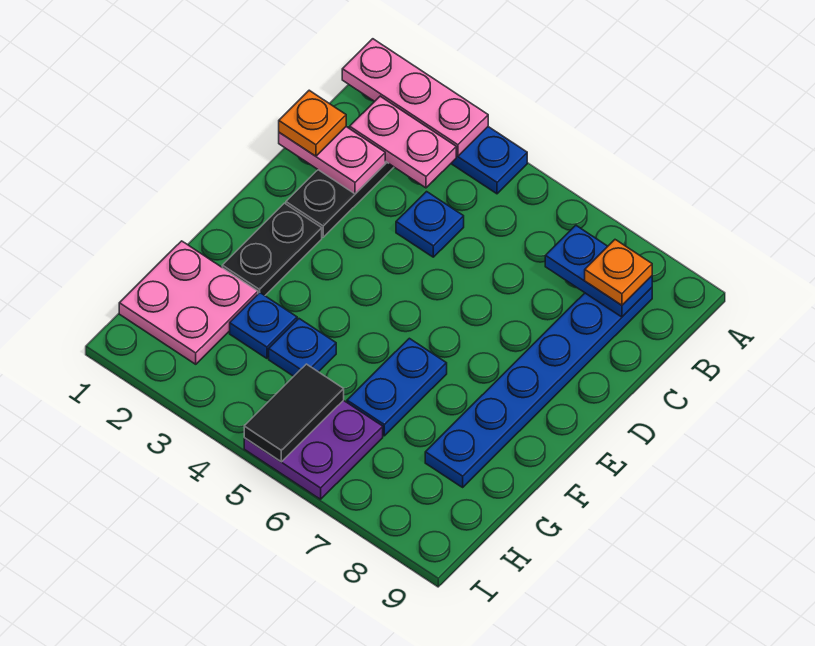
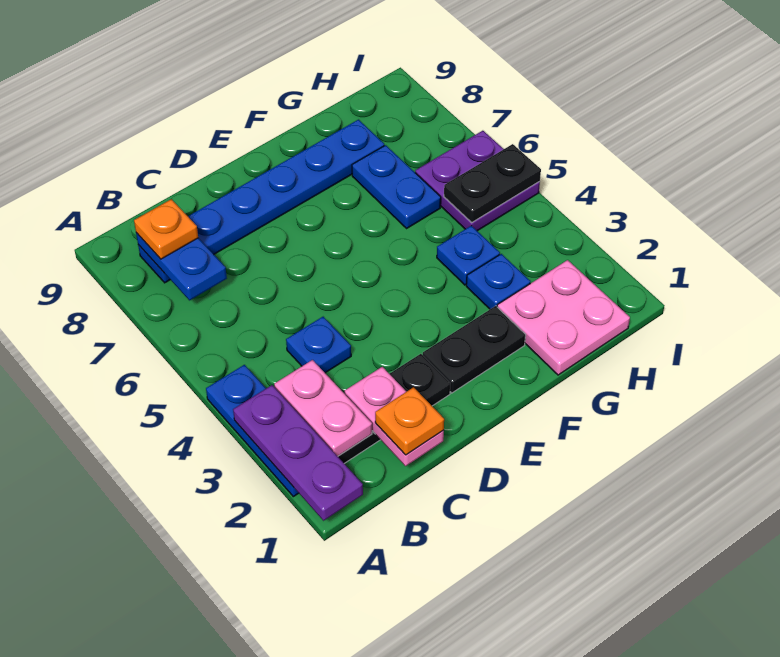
pink 1x3 plate [342,39,488,156] -> purple 1x3 plate [233,385,363,521]
blue 1x2 plate [347,338,447,436] -> blue 1x2 plate turned to [352,145,441,228]
black 1x2 tile [244,364,344,462] -> black 1x2 plate [444,144,541,223]

